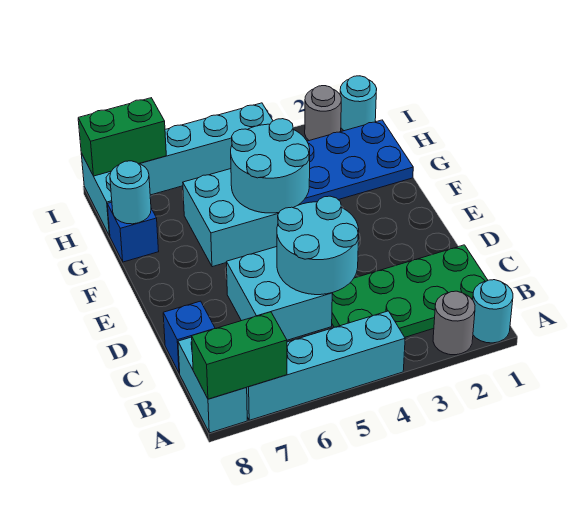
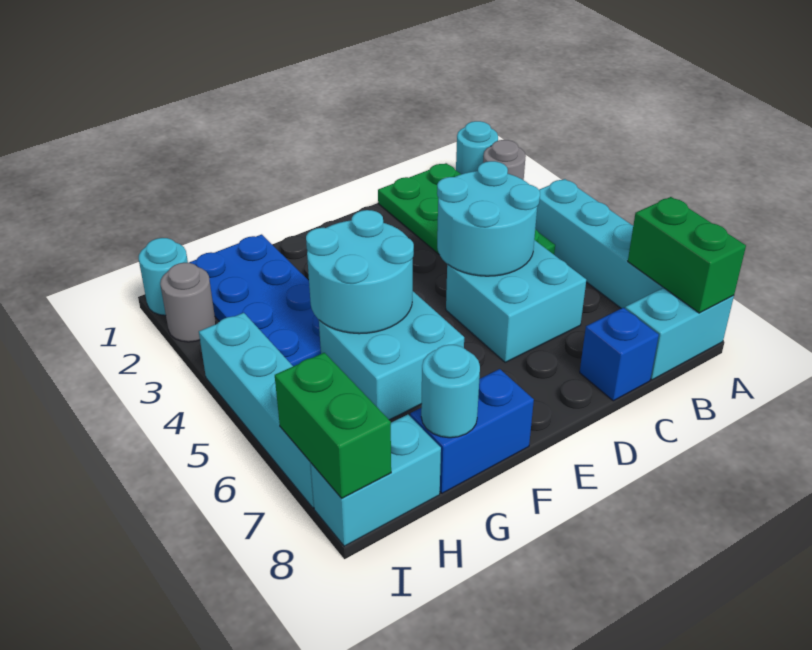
blue 1x1 brick [107,202,159,262] -> blue 1x2 brick [410,369,534,493]

